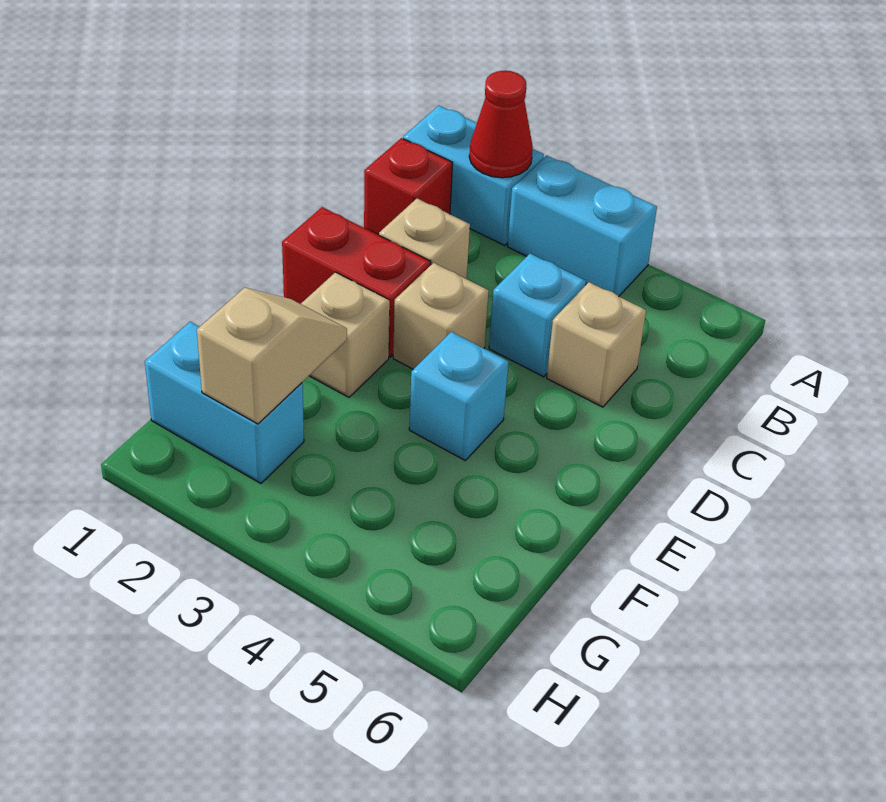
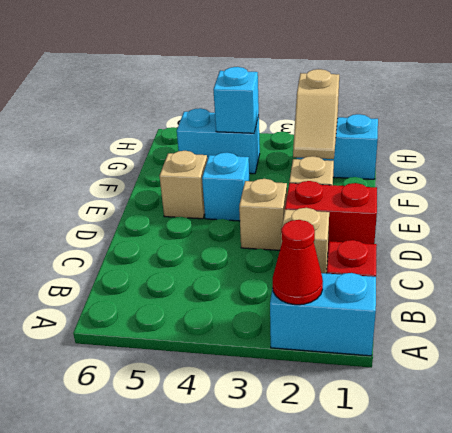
cyan 1x2 brick [507,155,657,296] -> cyan 1x2 brick moved to [177,108,260,174]
cyan 1x1 brick [489,254,586,377] -> cyan 1x1 brick moved to [213,67,259,133]
tan 1x1 brick [547,282,646,407] -> tan 1x1 brick moved to [160,151,207,219]

